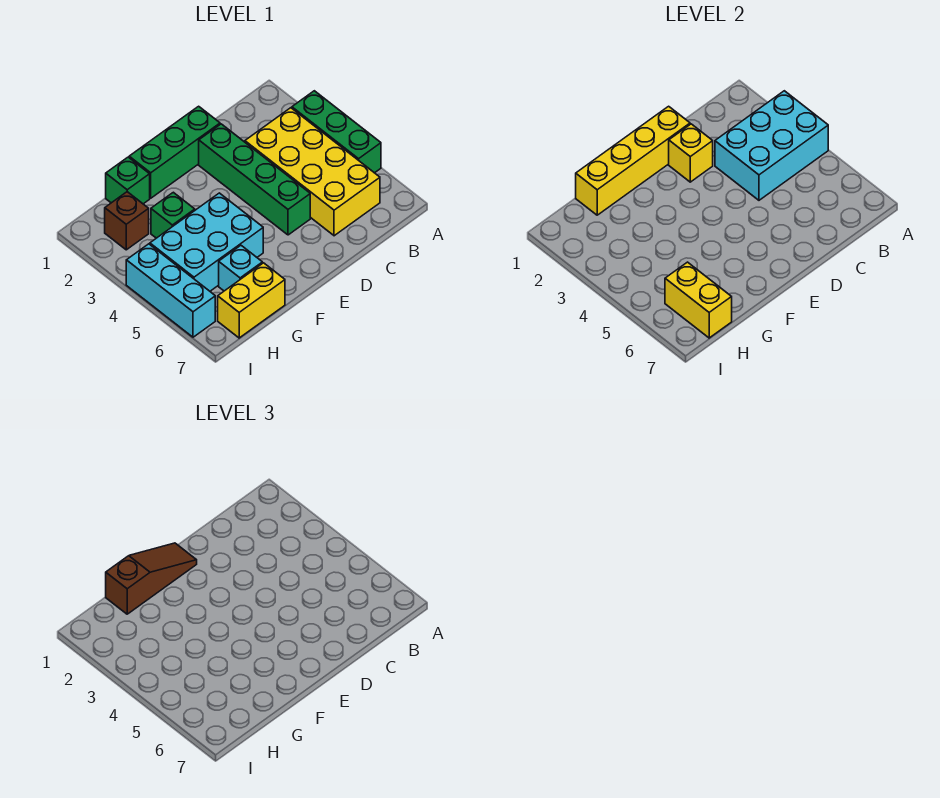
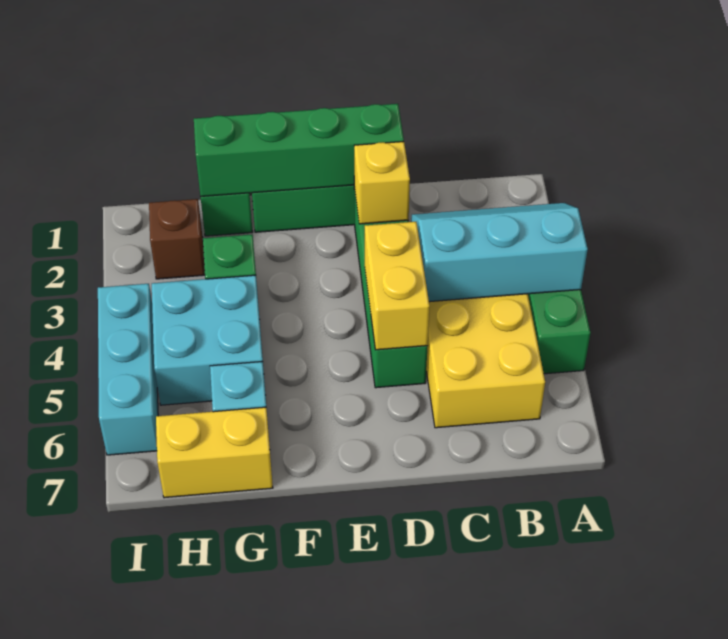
cyan 2x3 brick [715,91,828,200] -> cyan 2x3 slope [411,203,588,302]
yellow 1x4 brick [576,106,690,215] -> green 1x4 brick [194,104,404,197]
brown 1x3 slope [106,543,197,614] -> none
cyan 2x3 brick [150,193,263,291] -> cyan 2x2 brick [152,275,263,405]
yellow 1x2 brick [665,262,732,338] -> yellow 1x2 brick moved to [365,222,430,350]

